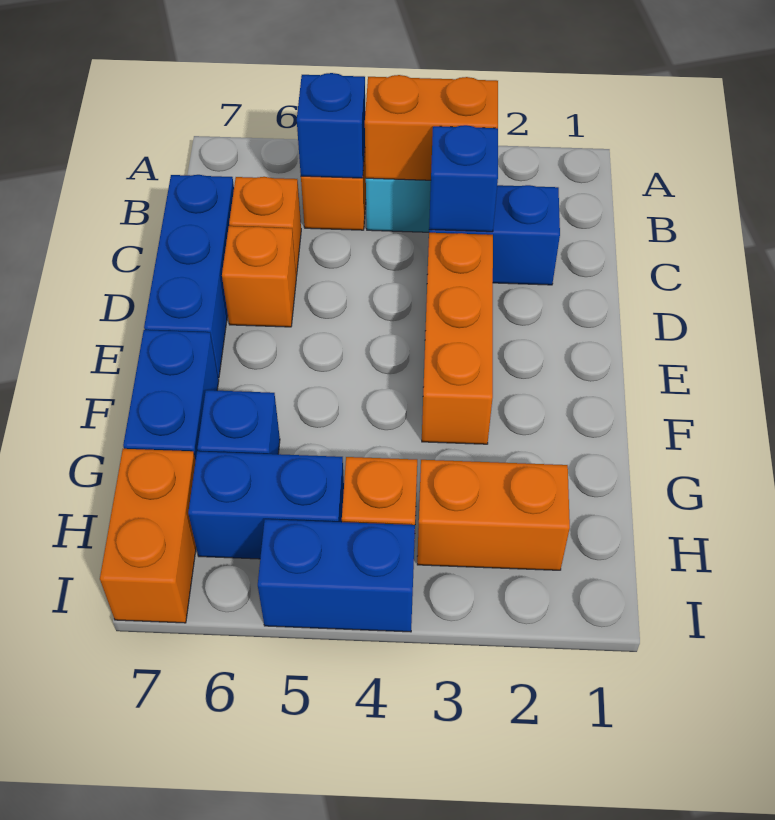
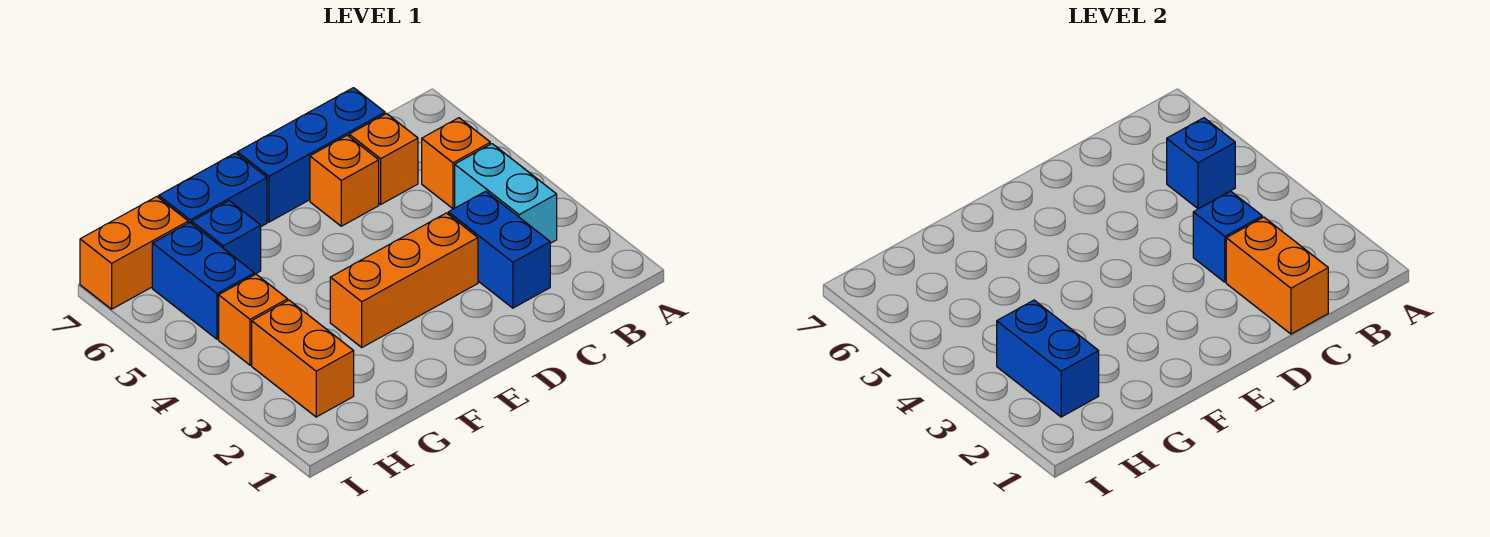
orange 1x2 brick [365,75,498,180] -> orange 1x2 brick moved to [1226,217,1328,334]
blue 1x2 brick [258,519,415,632] -> blue 1x2 brick moved to [997,300,1099,417]

